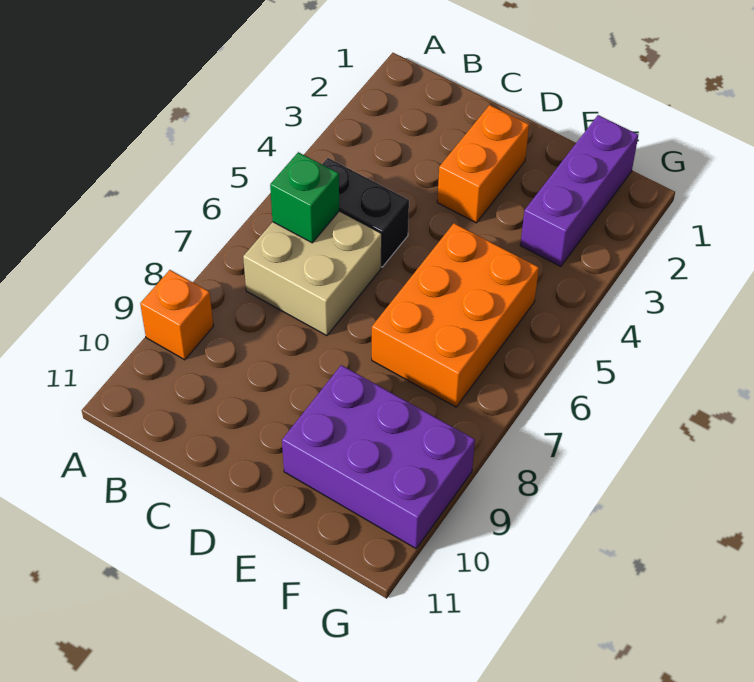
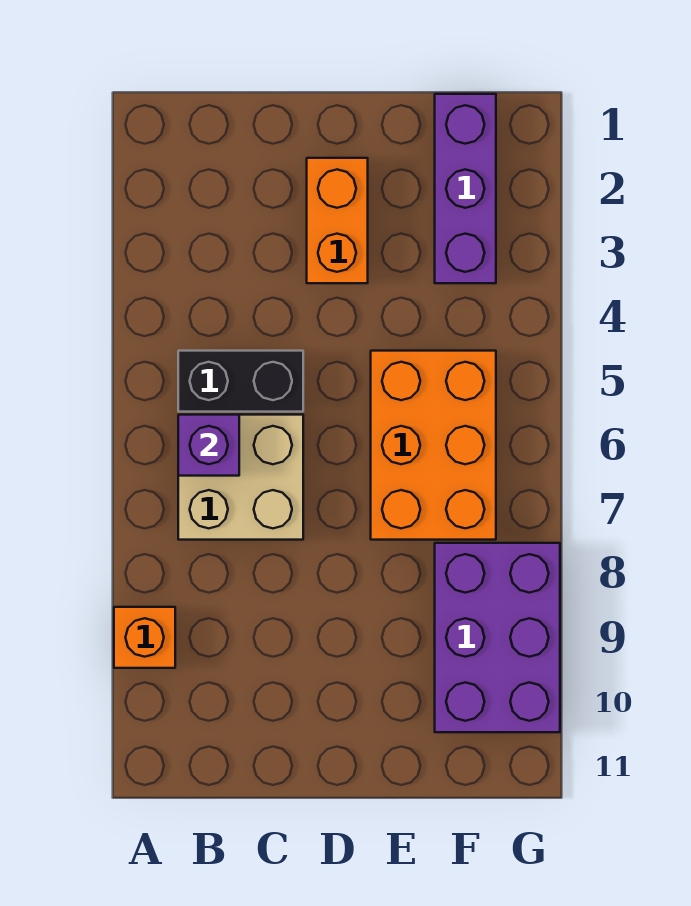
green 1x1 brick [270,152,339,243] -> purple 1x1 brick [178,415,239,476]
purple 2x3 brick [282,365,475,548] -> purple 2x3 brick turned to [435,543,560,732]

